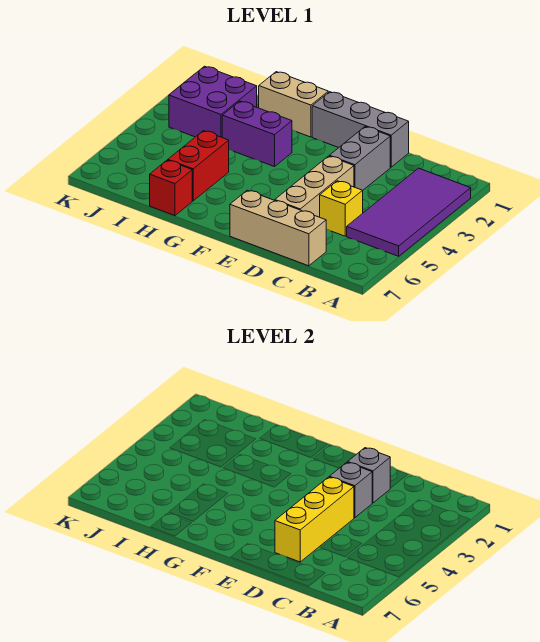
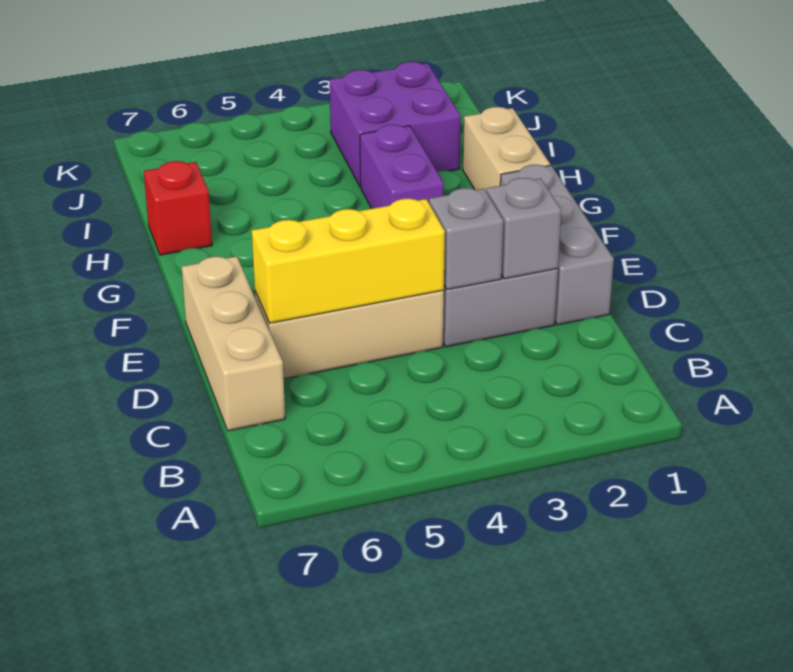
purple 2x4 tile [347,168,471,256] -> none
yellow 1x1 brick [320,181,363,236] -> none
red 1x2 brick [168,131,229,201] -> none

